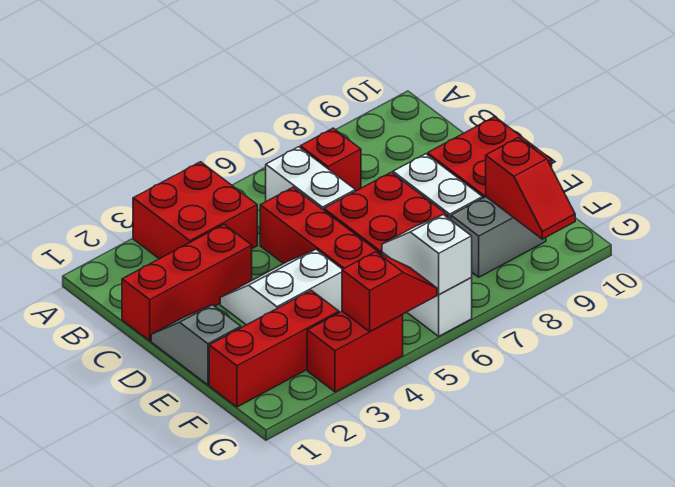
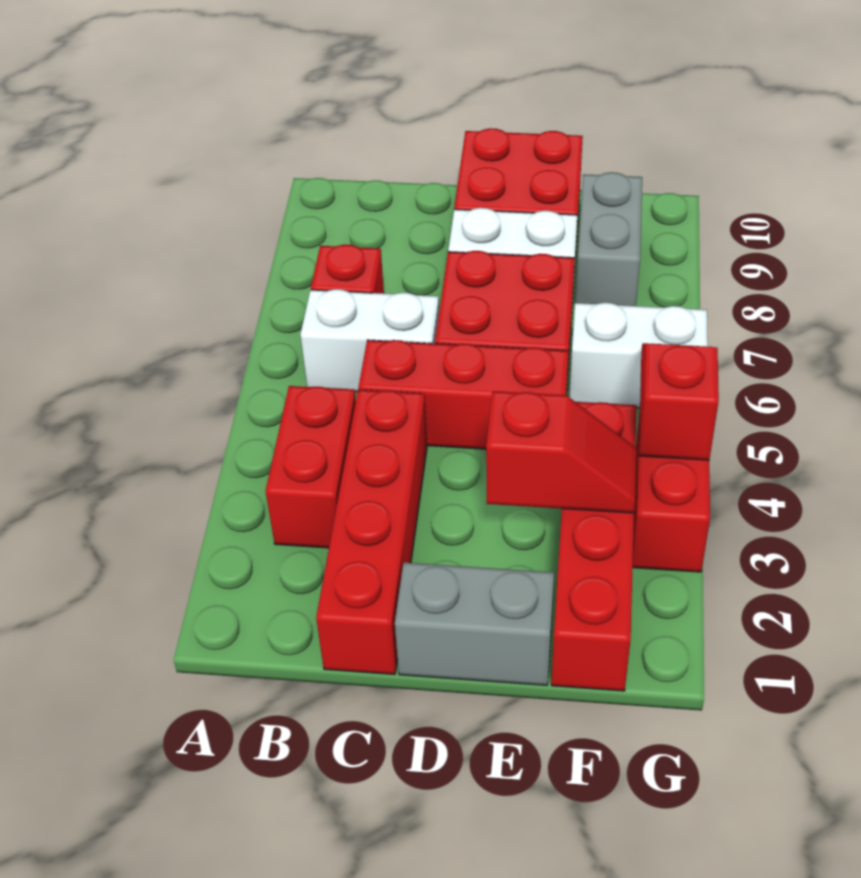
red 2x2 brick [133,162,257,259] -> red 1x2 brick [266,386,356,548]
red 1x3 brick [122,224,252,341] -> red 1x4 brick [316,390,427,674]
grey 1x2 slope [151,305,241,385] -> grey 1x2 brick [395,563,554,685]
white 2x2 slope [220,249,342,325] -> none
red 1x3 brick [209,290,339,407] -> red 1x4 brick [551,402,637,691]
white 1x2 slope [382,215,472,294] -> none
red 1x2 slope [486,138,575,239] -> red 1x2 slope moved to [486,391,636,513]

